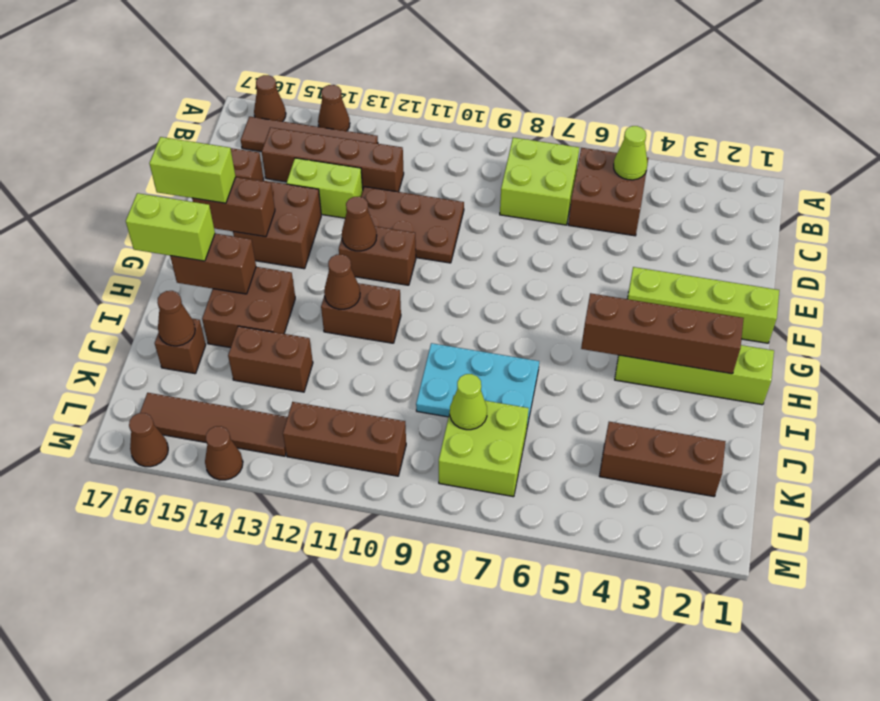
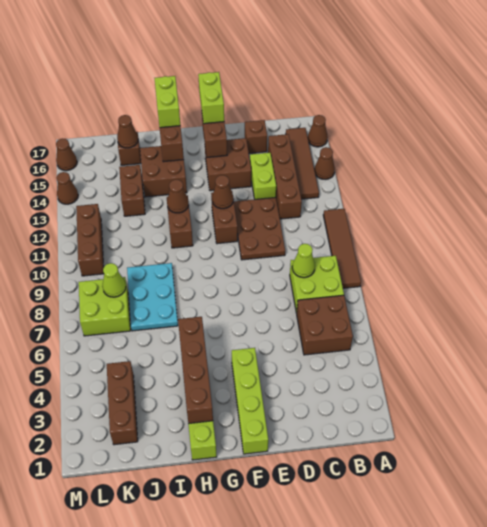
lime 1x1 cone [614,126,648,180] -> lime 1x1 cone moved to [292,244,315,278]
brown 1x4 tile [140,393,288,456] -> brown 1x4 tile moved to [323,209,361,288]

